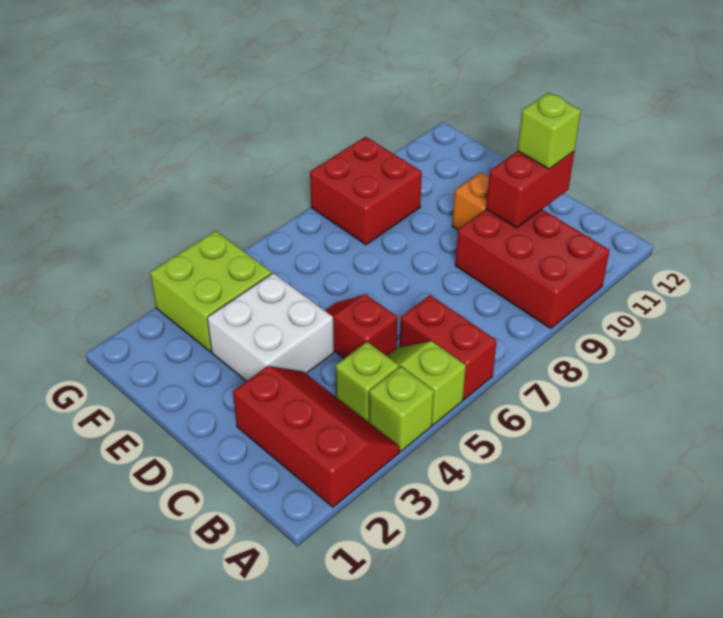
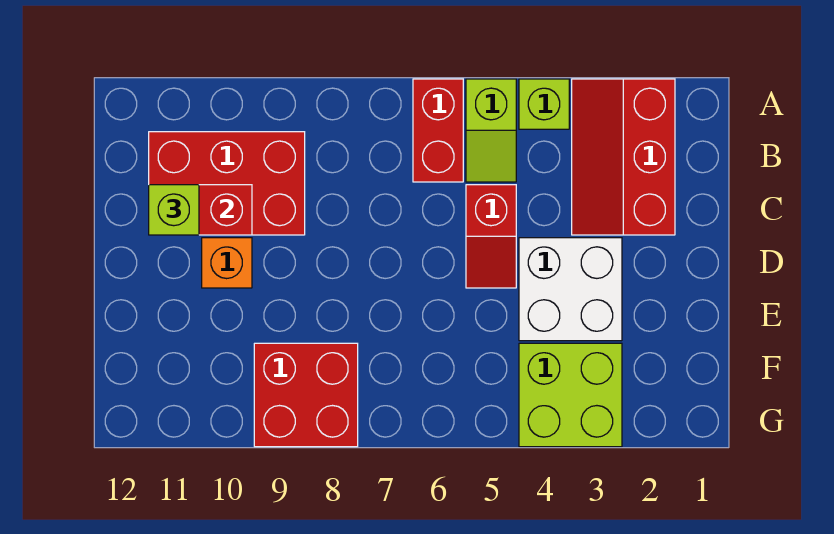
red 2x3 brick [455,209,610,329] -> red 2x3 brick turned to [149,132,305,235]
lime 1x1 brick [335,342,399,422] -> none

